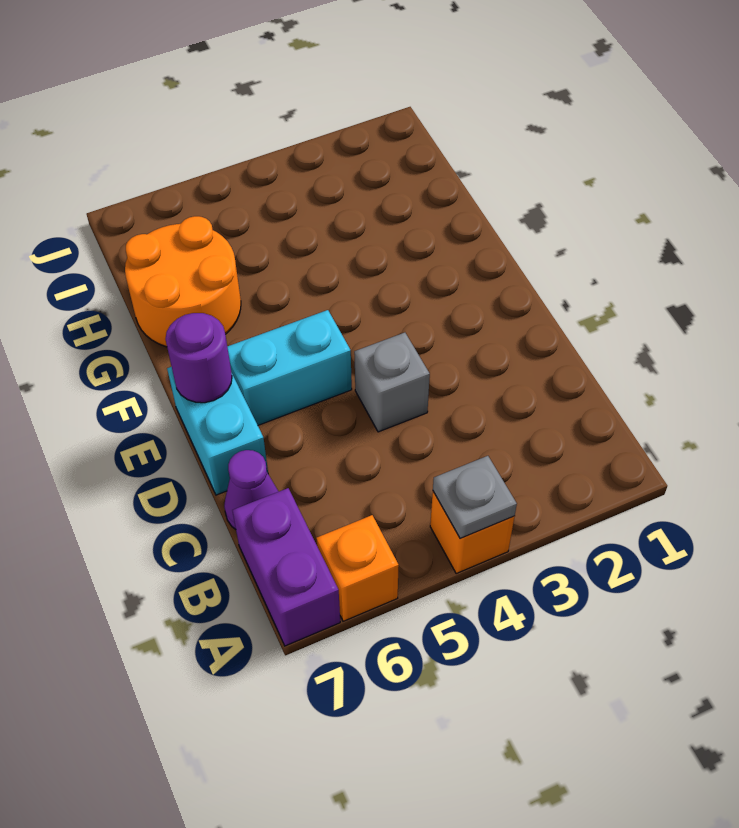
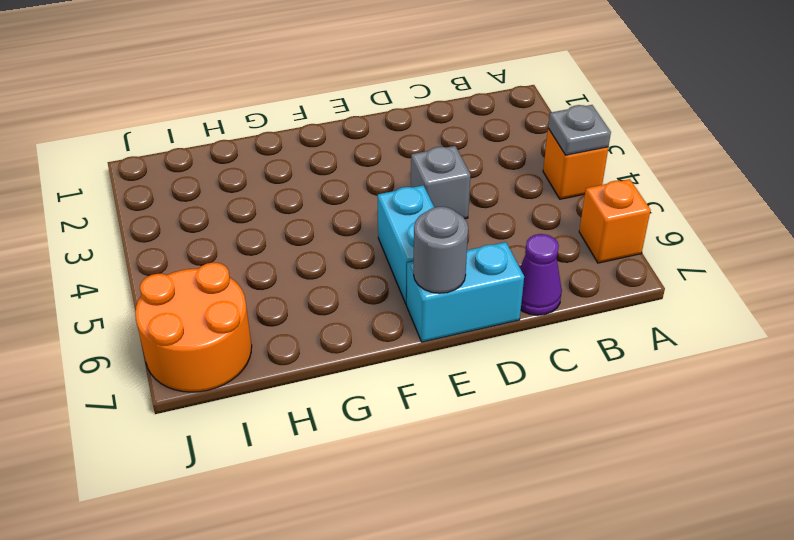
purple 1x2 brick [232,488,340,646] -> none
purple 1x1 round brick [166,313,232,403] -> grey 1x1 round brick [414,207,468,293]
orange 2x2 round brick [125,216,241,347] -> orange 2x2 round brick moved to [135,262,252,392]

